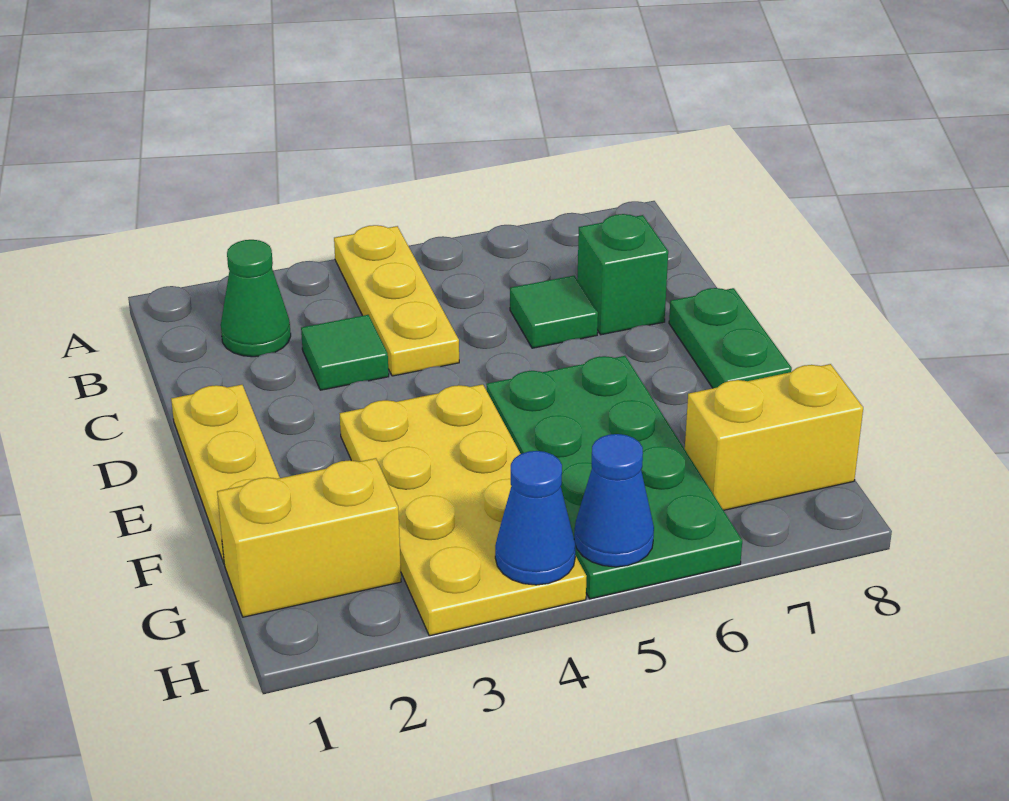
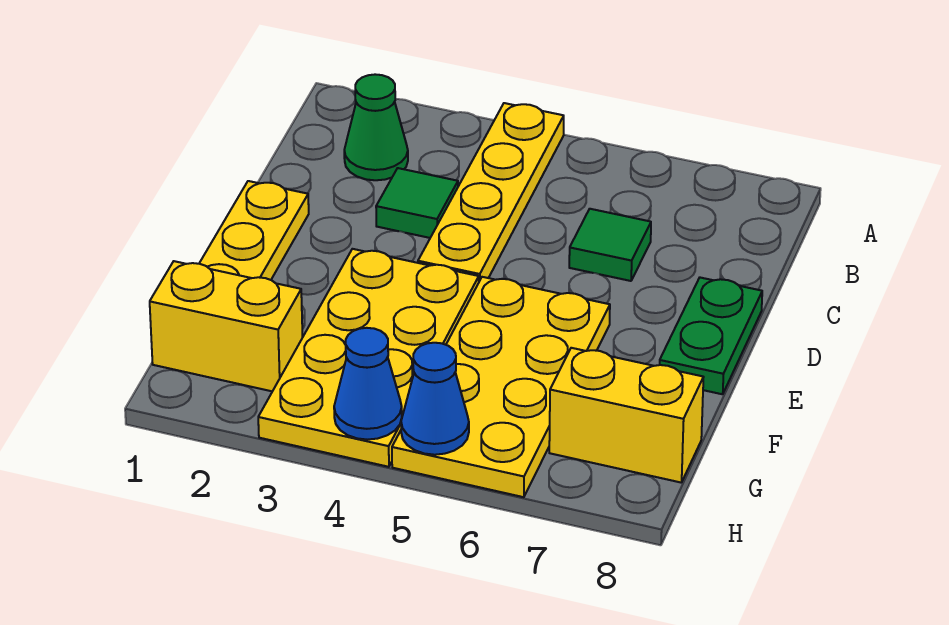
yellow 1x3 plate [334,225,459,376] -> yellow 1x4 plate [418,103,564,281]
green 1x1 brick [577,214,668,335] -> none
green 2x4 plate [486,356,742,599] -> yellow 2x4 plate [392,277,610,497]

